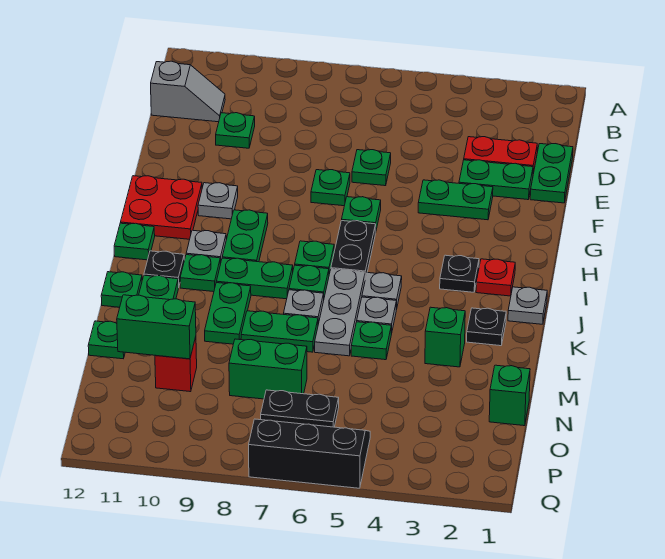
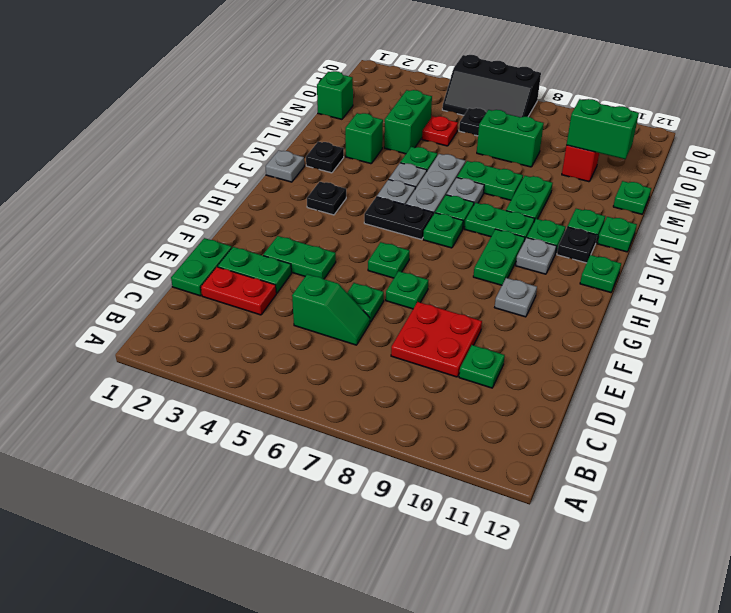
grey 1x2 slope [151,61,225,122] -> none
none -> green 1x2 slope [292,274,370,345]
red 2x2 plate [120,176,202,239] -> red 2x2 plate moved to [391,302,482,377]
black 1x2 plate [331,221,376,279] -> black 1x2 plate turned to [364,197,433,239]
red 1x1 plate [476,259,515,296] -> red 1x1 plate moved to [422,116,458,146]
none -> green 1x2 brick [384,90,432,154]

